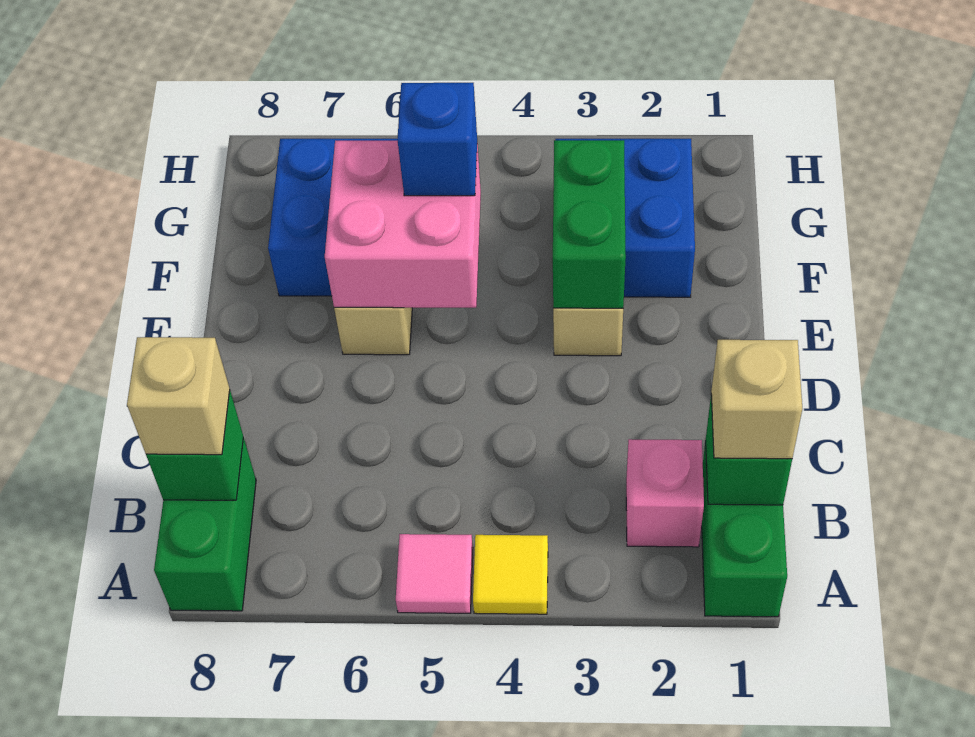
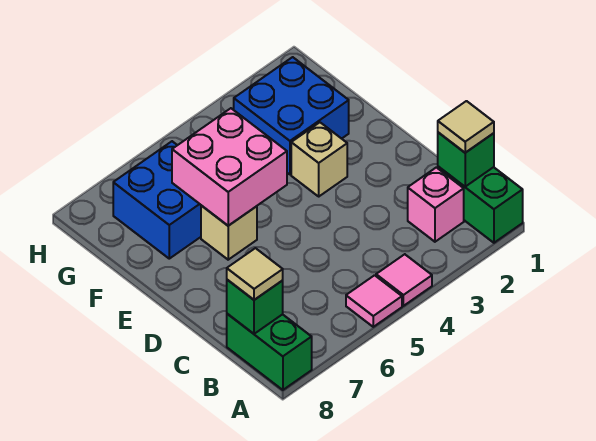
yellow 1x1 tile [473,535,548,614] -> pink 1x1 tile [376,254,432,306]
tan 1x1 brick [711,340,802,459] -> tan 1x1 tile [438,101,494,153]
tan 1x1 brick [127,337,230,455] -> tan 1x1 tile [227,248,283,300]
green 1x2 brick [553,140,626,308] -> none
blue 1x1 brick [397,83,477,196] -> none

